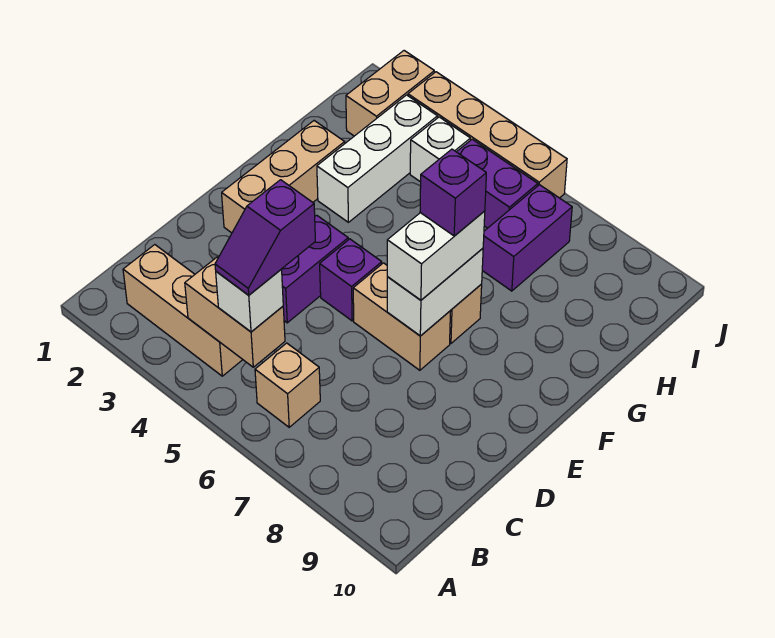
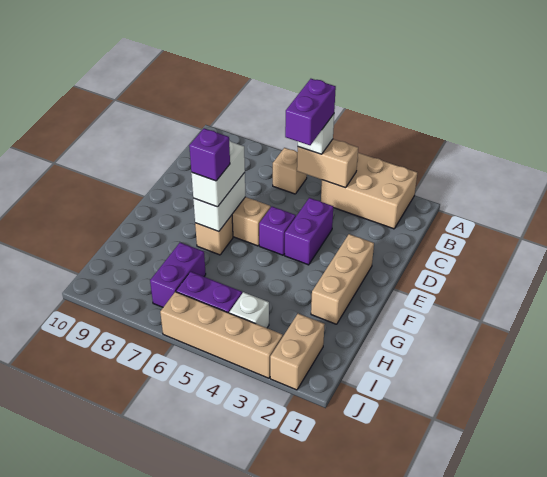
tan 1x3 brick [123,245,243,376] -> tan 2x3 brick [321,153,417,229]
purple 1x2 slope [215,180,315,295] -> purple 1x2 brick [285,79,336,145]
white 1x3 brick [317,95,438,222] -> none

